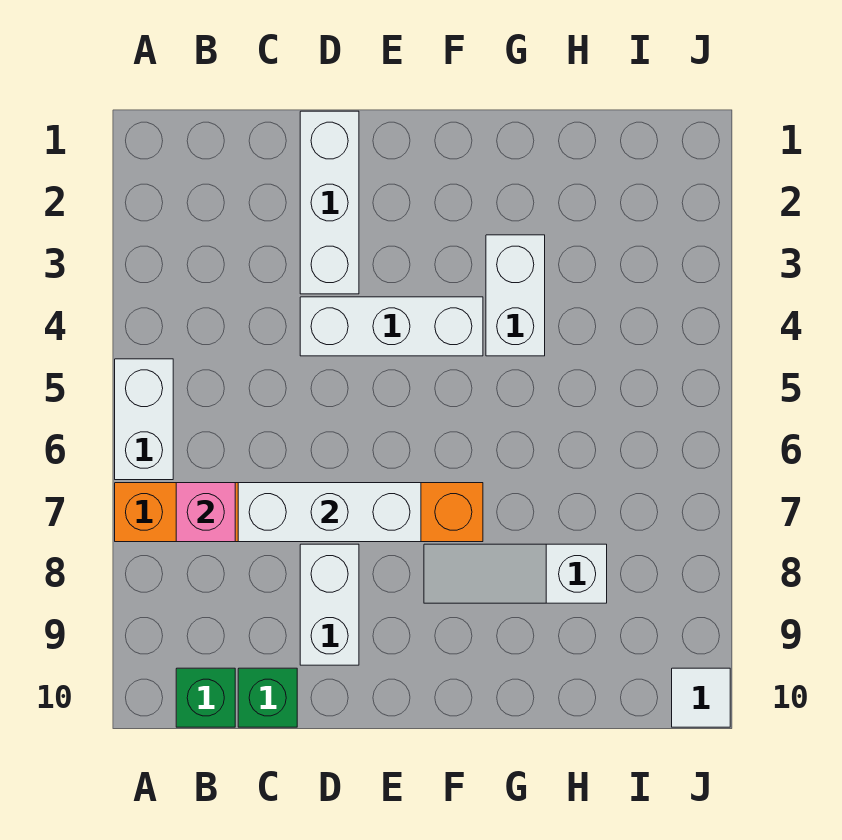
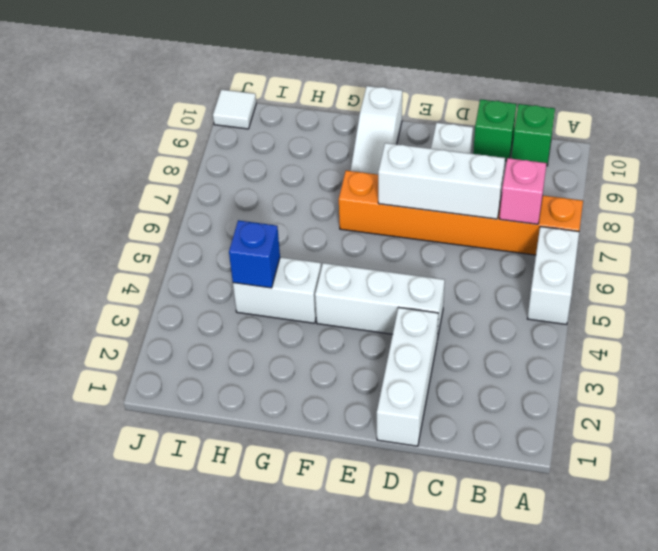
white 1x3 slope [424,544,607,603] -> white 1x3 slope turned to [351,86,402,174]
white 1x2 brick [486,235,545,356] -> white 1x2 brick turned to [233,257,321,323]
none -> blue 1x1 brick [229,220,280,288]

